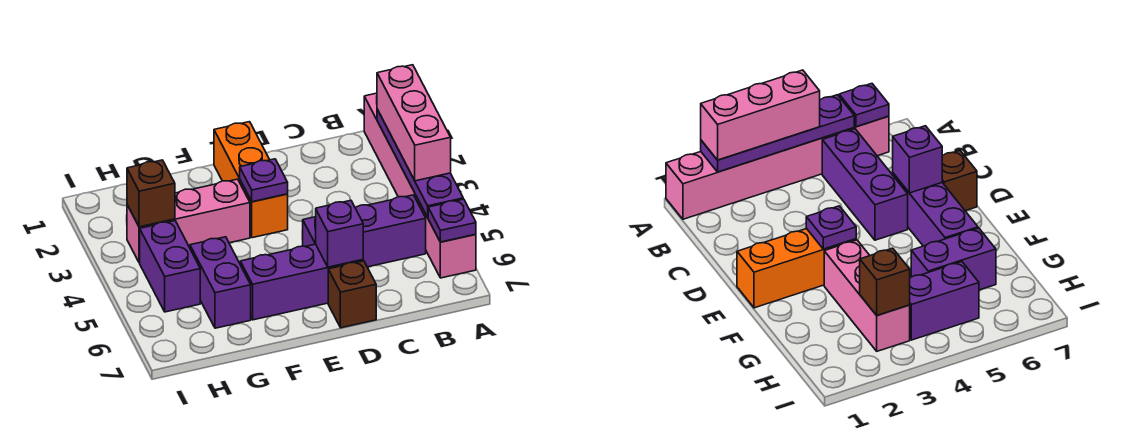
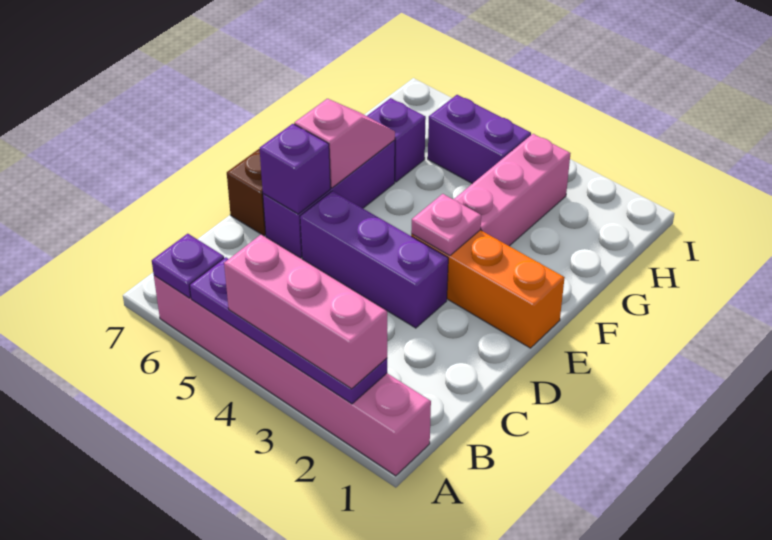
purple 1x3 brick [302,195,426,267] -> purple 1x3 brick turned to [300,191,448,328]
purple 1x1 plate [240,159,288,202] -> pink 1x1 plate [411,194,481,256]
none -> pink 1x2 slope [294,99,395,188]
purple 1x2 brick [190,237,251,328] -> purple 1x1 brick [367,98,426,182]
brown 1x1 brick [127,160,175,227] -> none

